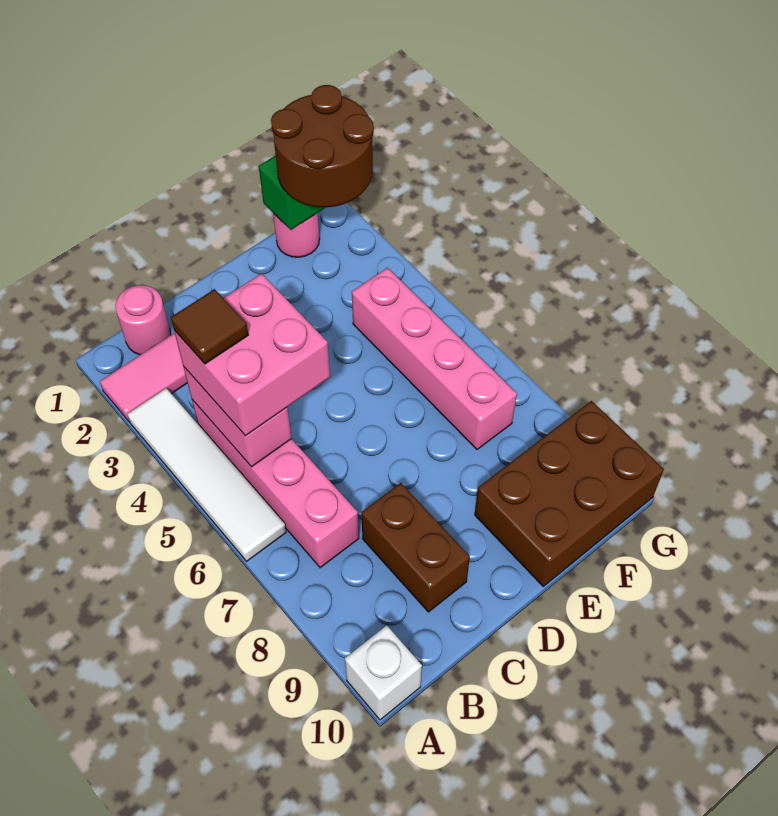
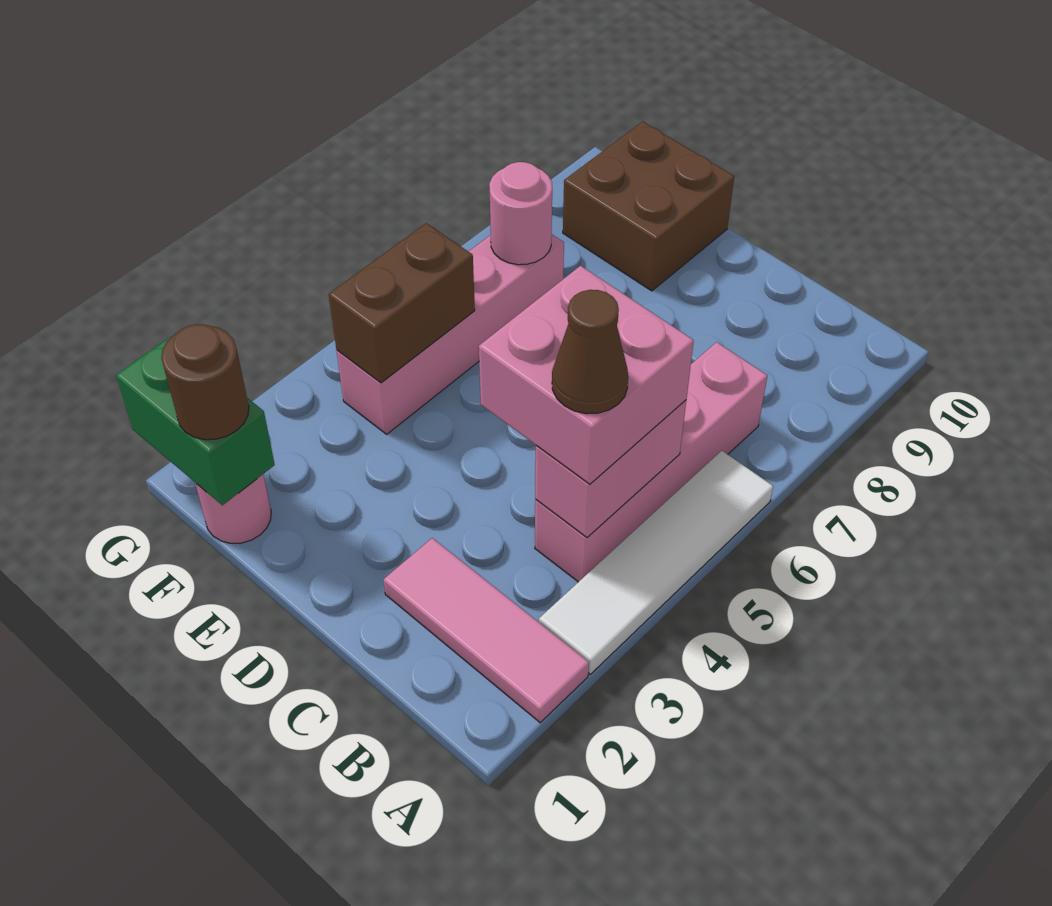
white 1x1 brick [345,625,422,720] -> none
pink 1x1 round brick [115,285,171,355] -> pink 1x1 round brick moved to [489,162,552,265]
brown 1x1 tile [171,289,248,364] -> brown 1x1 cone [552,290,628,414]
brown 1x2 brick [361,483,470,612] -> brown 1x2 brick moved to [329,223,475,383]
brown 2x3 brick [475,401,664,586] -> brown 2x2 brick [563,122,734,291]
brown 2x2 round brick [271,85,374,207] -> brown 1x1 round brick [161,324,249,440]

